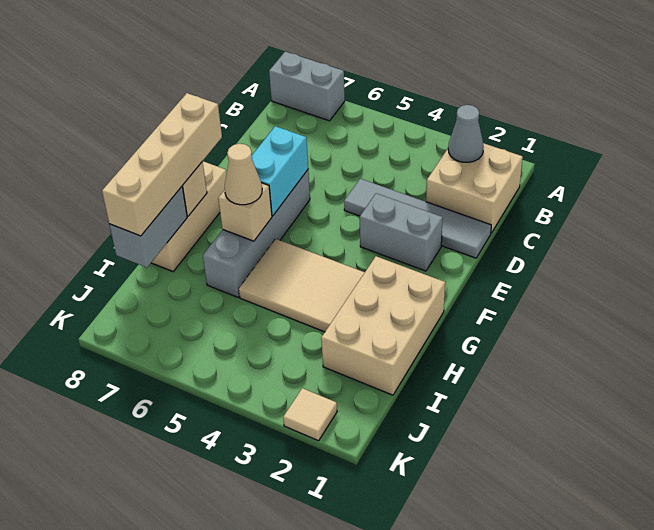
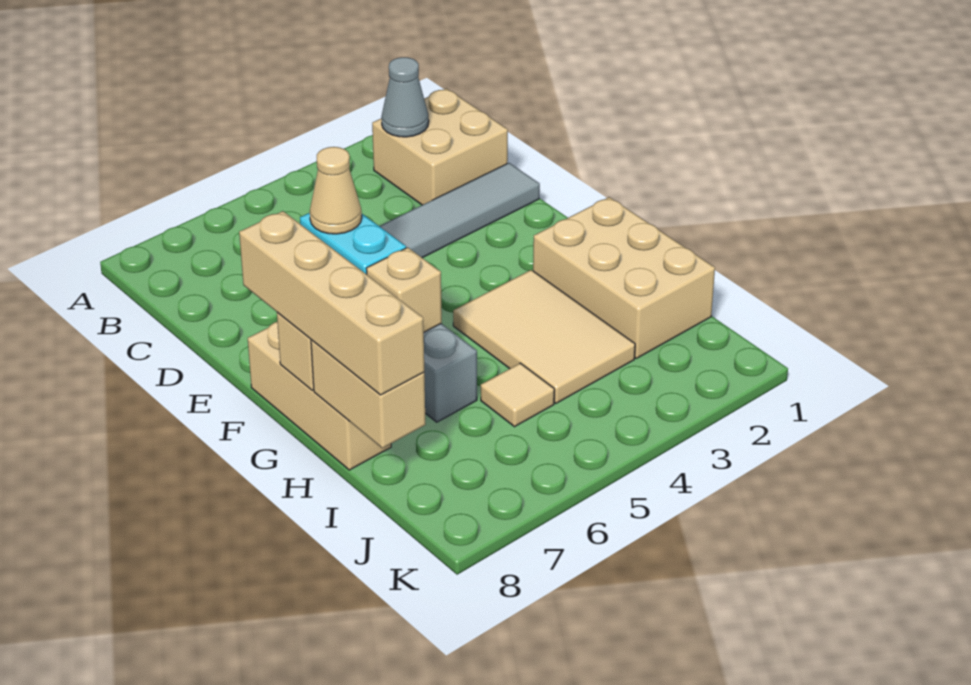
grey 1x2 brick [269,52,345,121] -> none
grey 1x2 brick [360,193,443,271] -> none
tan 2x3 tile [239,239,365,332] -> tan 2x3 tile turned to [453,270,635,403]
tan 1x1 cone [225,144,262,205] -> tan 1x1 cone moved to [310,147,362,234]
grey 1x2 brick [109,187,187,267] -> tan 1x2 brick [311,340,426,448]
tan 1x1 tile [283,388,337,441] -> tan 1x1 tile moved to [481,363,554,427]

